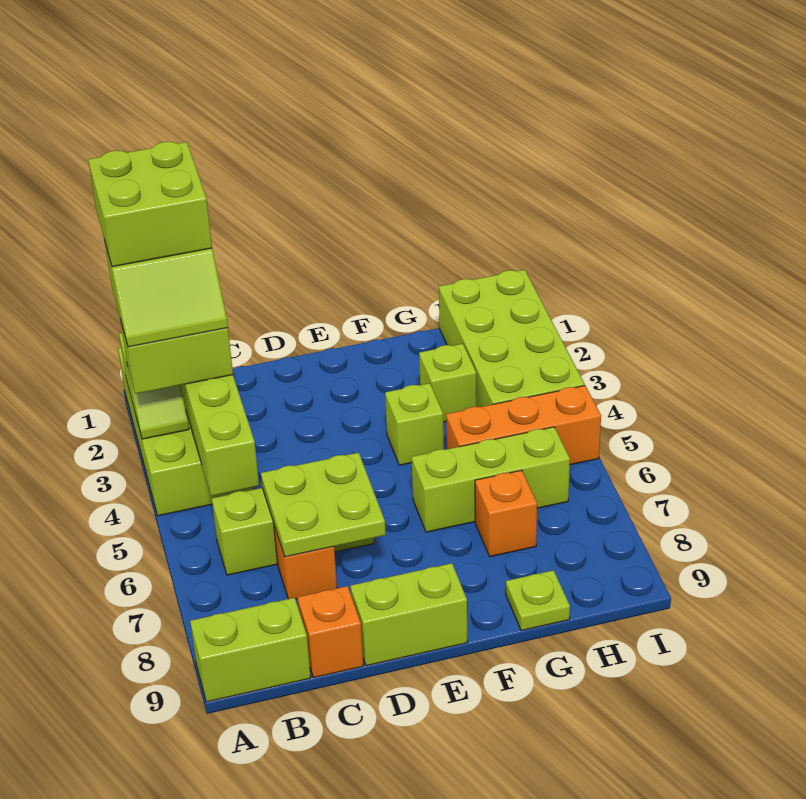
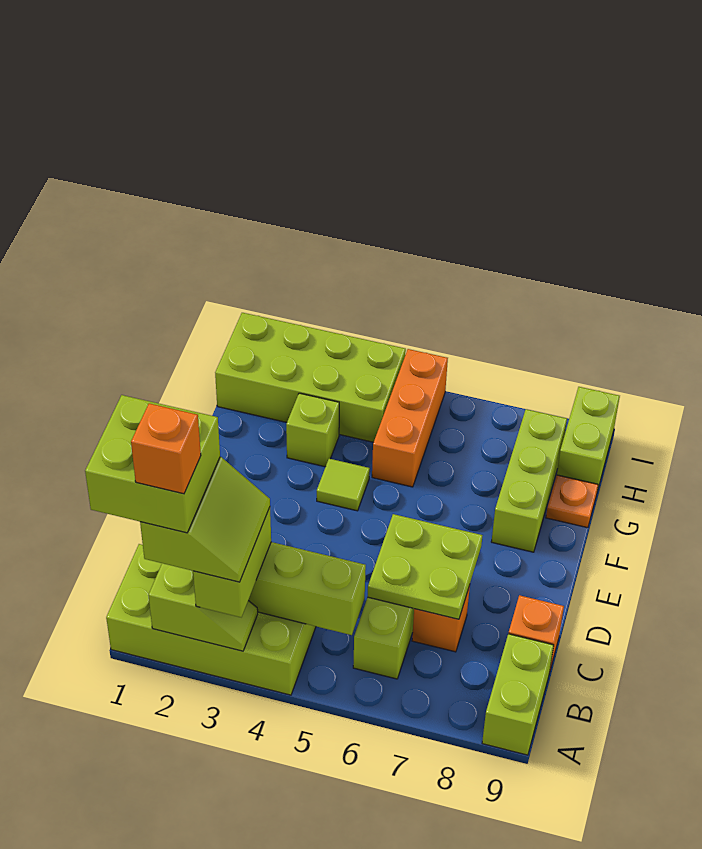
lime 1x2 brick [350,563,467,666] -> lime 1x2 brick moved to [557,387,620,488]
lime 1x1 brick [385,383,444,465] -> lime 1x1 tile [317,459,370,511]
lime 1x3 brick [412,427,570,532] -> lime 1x3 brick moved to [491,409,567,552]
orange 1x1 brick [475,470,537,557] -> orange 1x1 brick moved to [131,403,201,494]
lime 1x1 plate [506,570,570,631] -> orange 1x1 plate [546,475,598,528]

